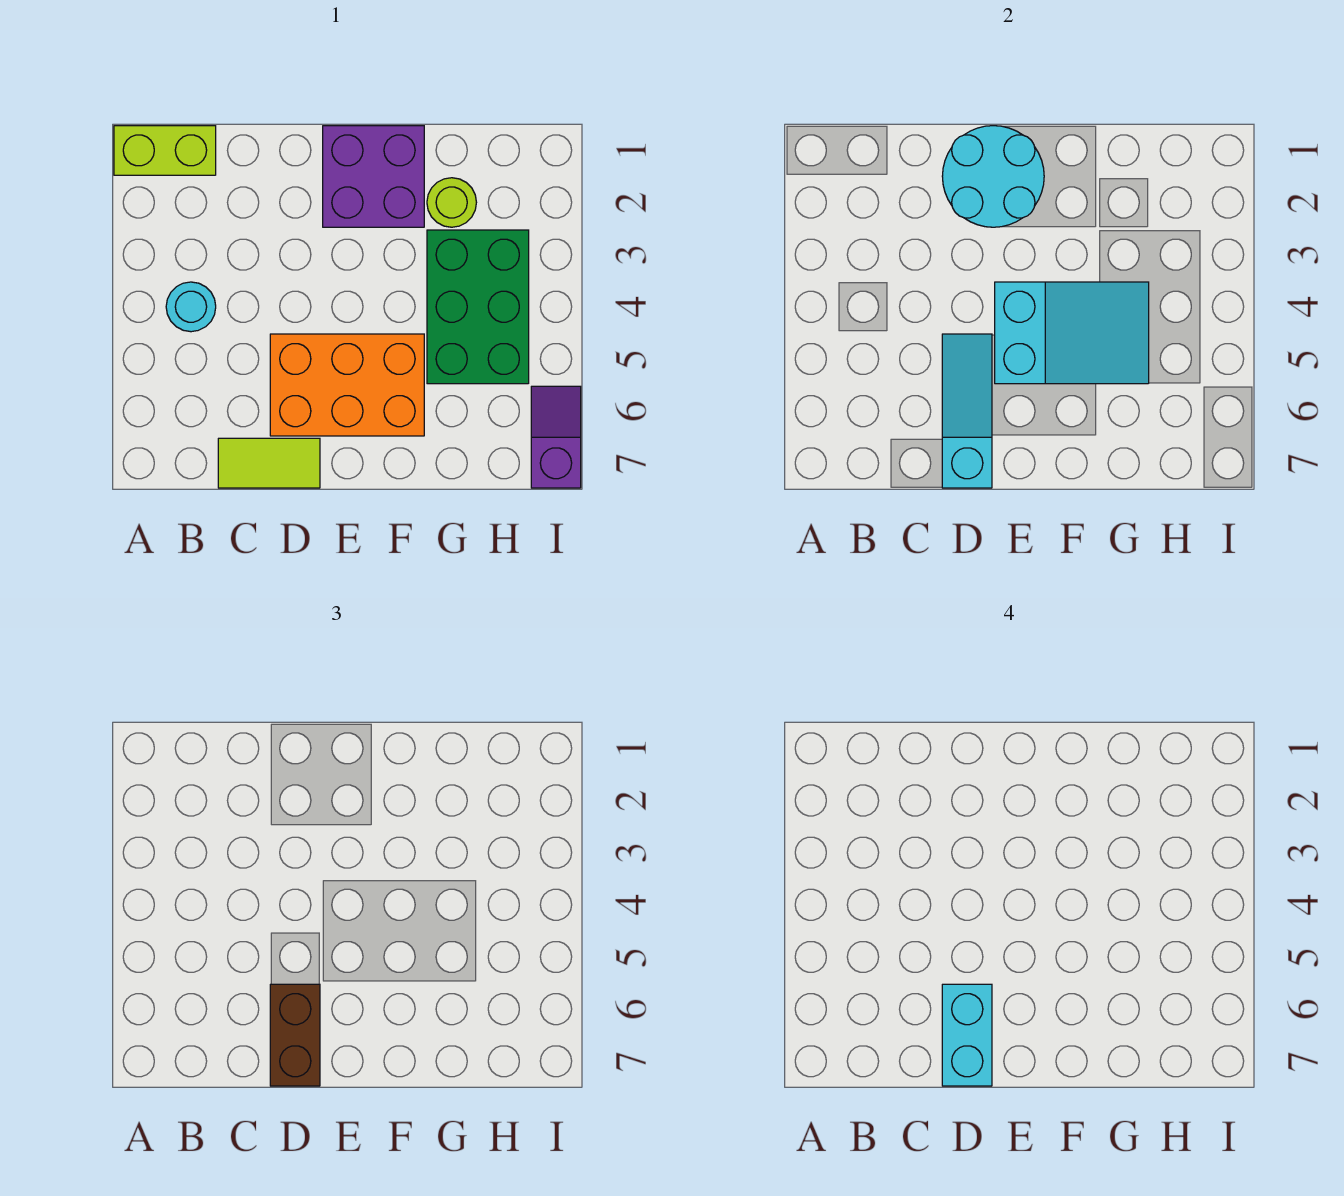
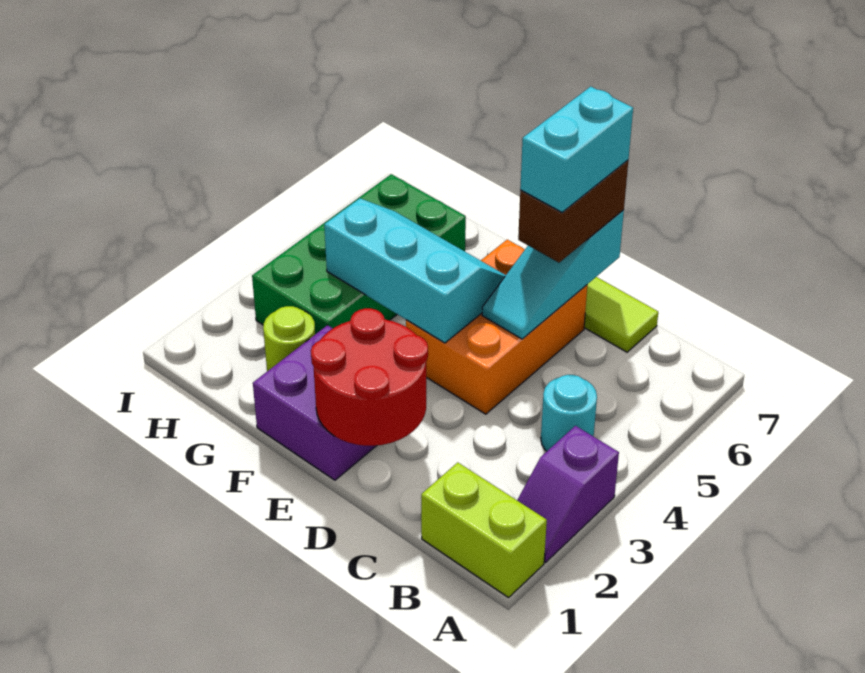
cyan 2x2 round brick [942,126,1044,227] -> red 2x2 round brick [311,308,428,446]
orange 2x3 brick [270,334,424,436] -> orange 2x3 brick turned to [406,240,587,414]
cyan 2x3 slope [995,282,1149,384] -> cyan 2x3 slope turned to [324,198,506,343]
green 2x3 brick [427,230,529,384] -> green 2x4 brick [252,174,466,334]
purple 1x2 slope [531,386,581,488] -> purple 1x2 slope moved to [517,426,619,562]

